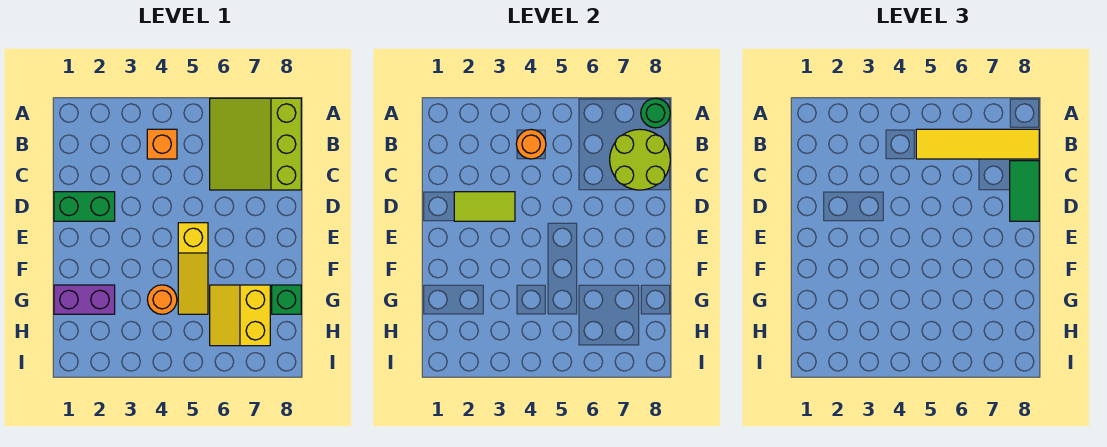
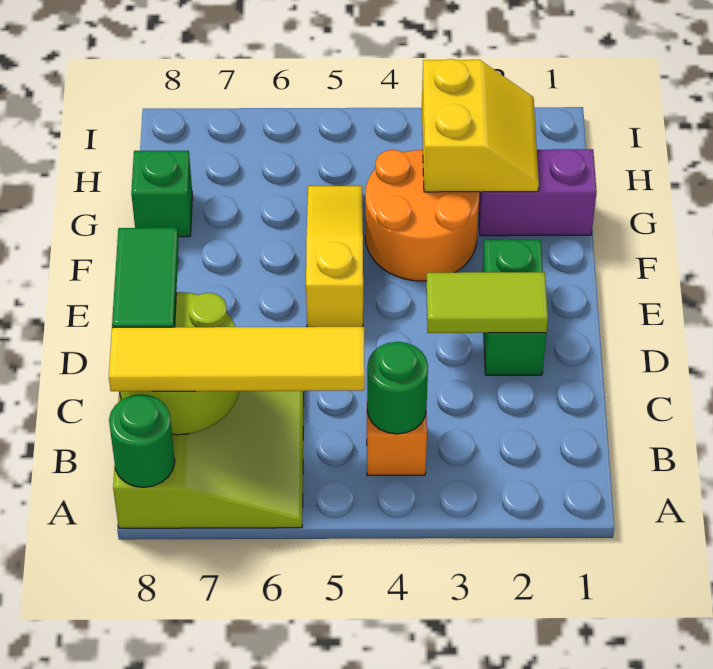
orange 1x1 round brick [516,129,546,159] -> green 1x1 round brick [367,342,428,434]
green 1x2 brick [54,192,115,221] -> green 1x2 brick turned to [482,240,546,375]
orange 1x1 round brick [147,285,177,314] -> orange 2x2 round brick [365,150,480,281]
yellow 2x2 slope [210,285,270,346] -> yellow 2x2 slope moved to [422,59,539,192]

